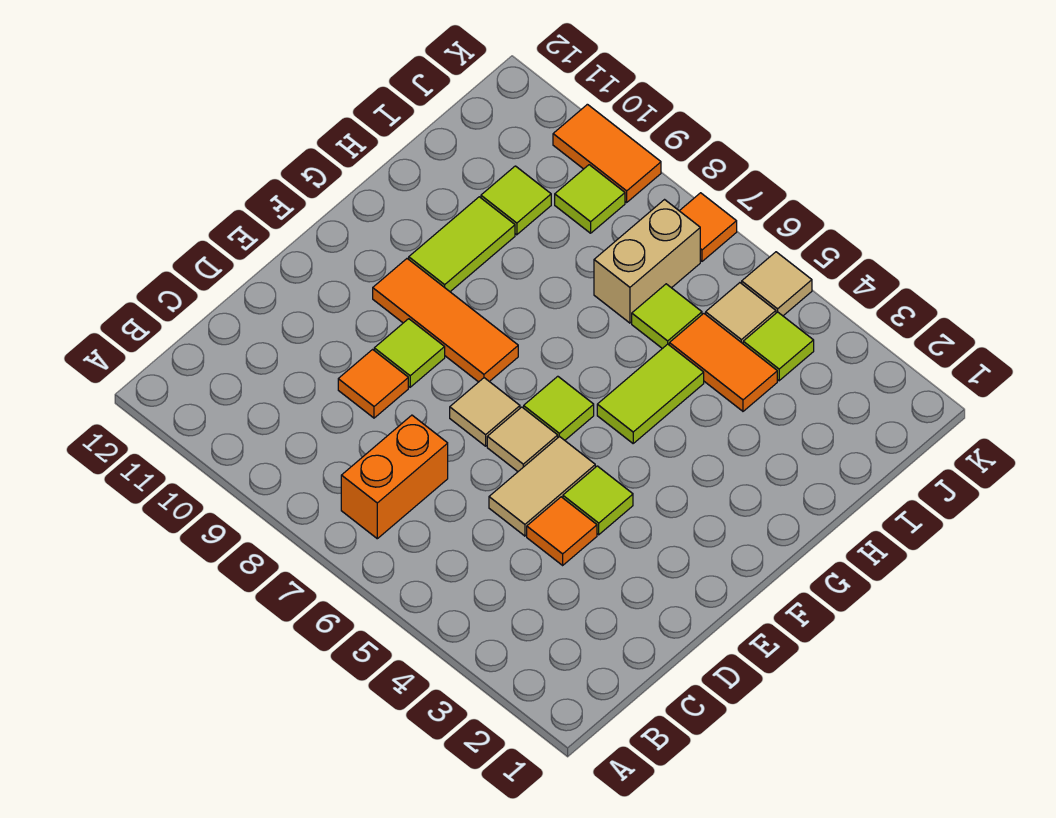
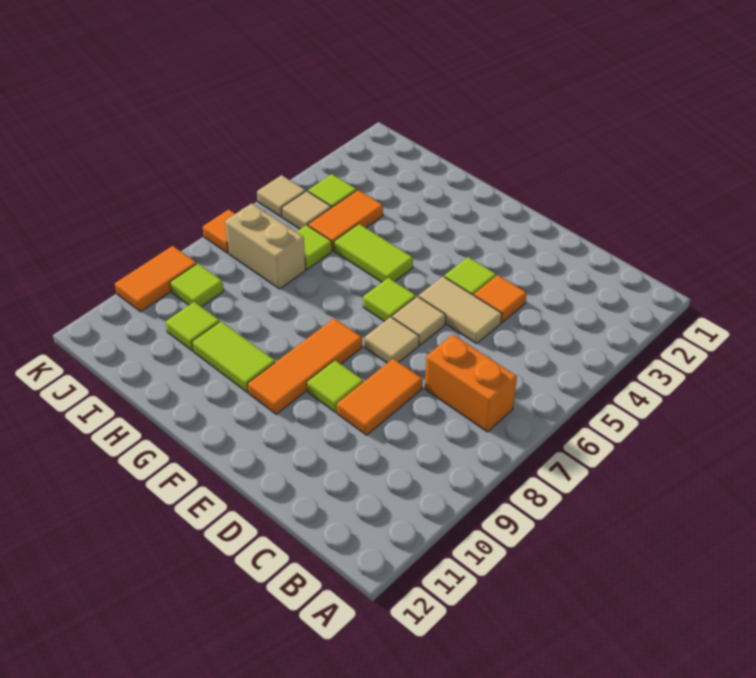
orange 1x1 tile [338,350,408,418] -> orange 1x2 tile [337,359,423,435]

